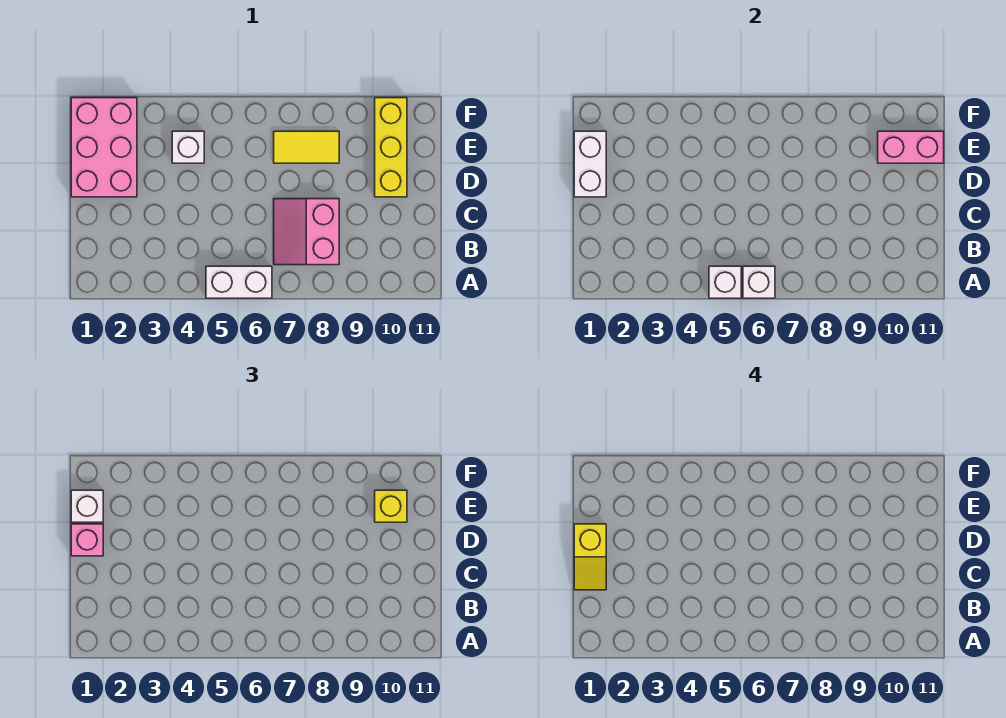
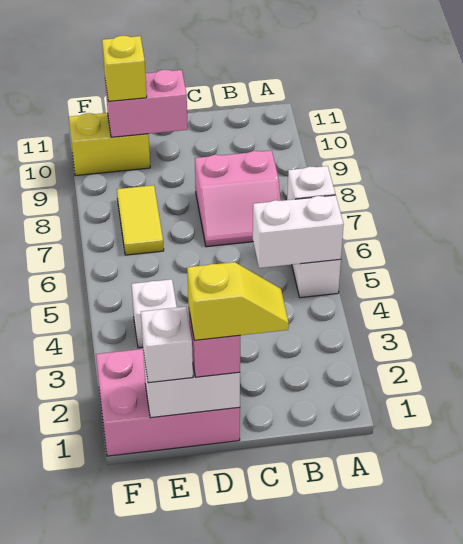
white 1x1 brick [709,266,741,298] -> white 1x2 brick [253,195,344,268]
yellow 1x3 brick [375,98,407,197] -> yellow 1x2 brick [69,113,150,176]
pink 1x2 brick [878,131,944,163] -> pink 1x2 brick turned to [105,70,188,137]

